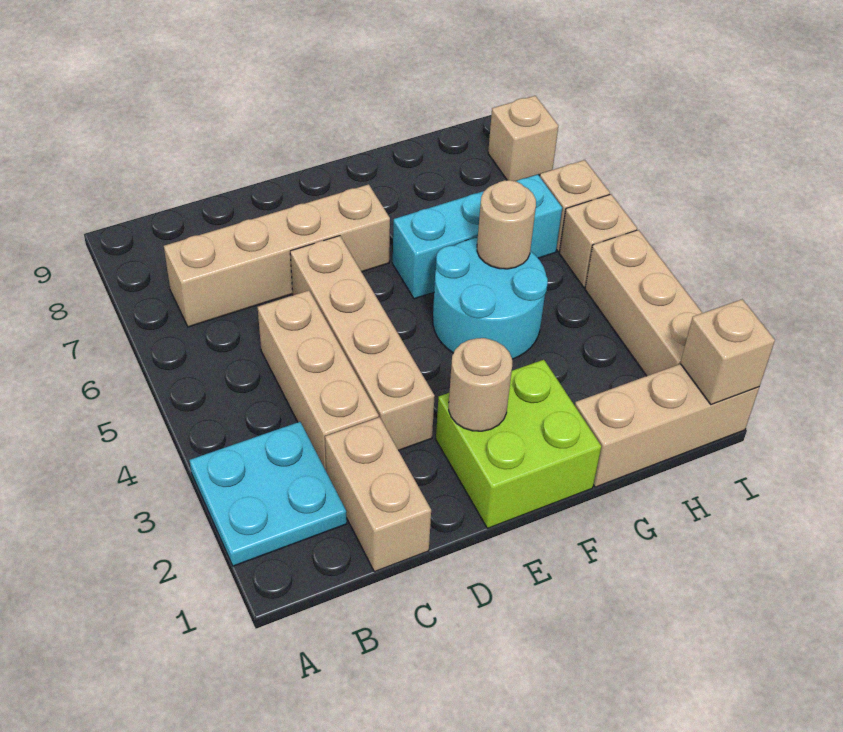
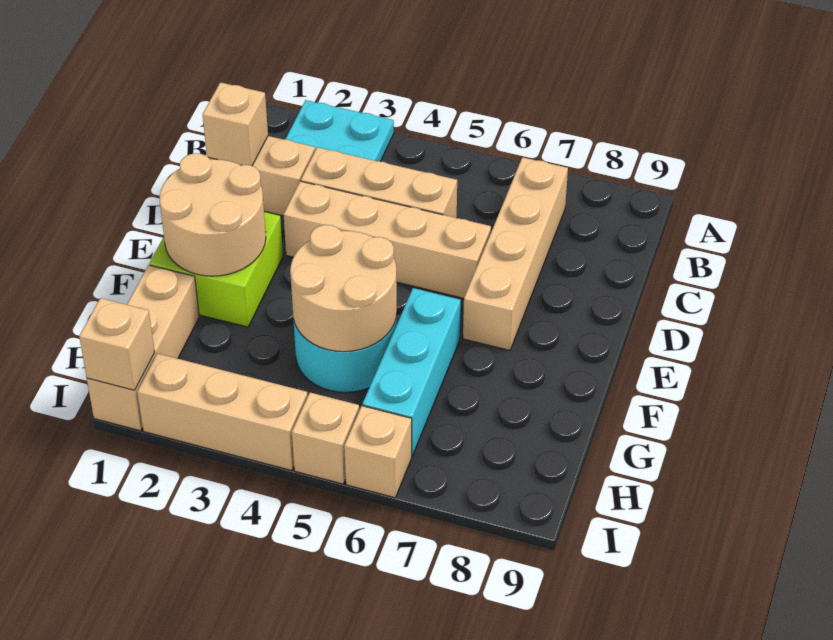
tan 1x1 round brick [449,338,512,431] -> tan 2x2 round brick [160,153,266,276]
tan 1x1 round brick [477,180,536,269] -> tan 2x2 round brick [290,225,397,352]
tan 1x1 brick [488,96,558,181] -> tan 1x1 brick moved to [203,82,268,166]

